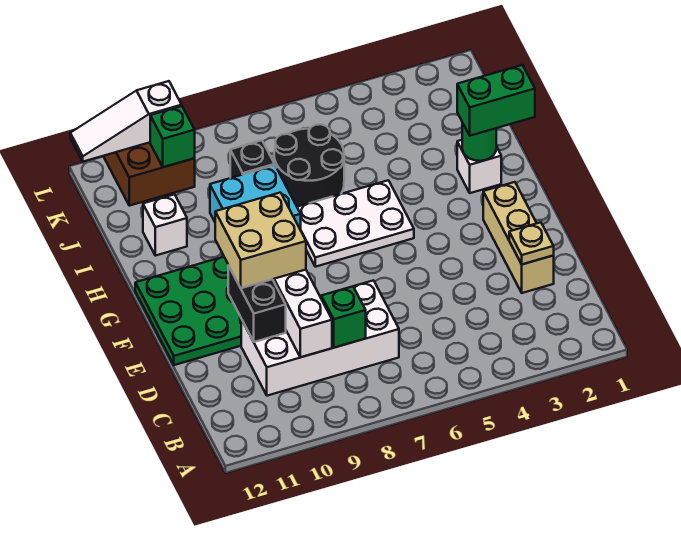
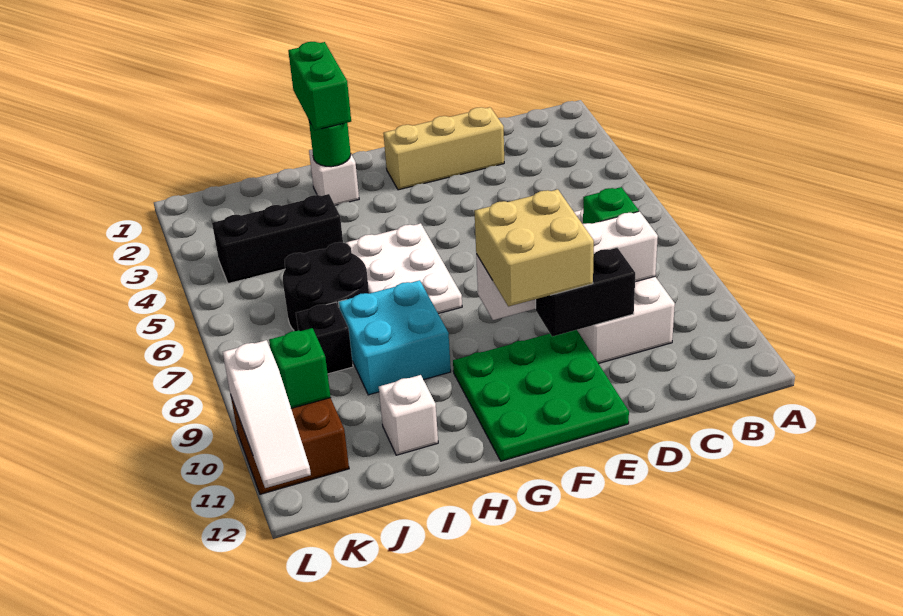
tan 1x1 plate [509,222,554,264] -> none
none -> black 1x3 brick [212,194,343,284]

